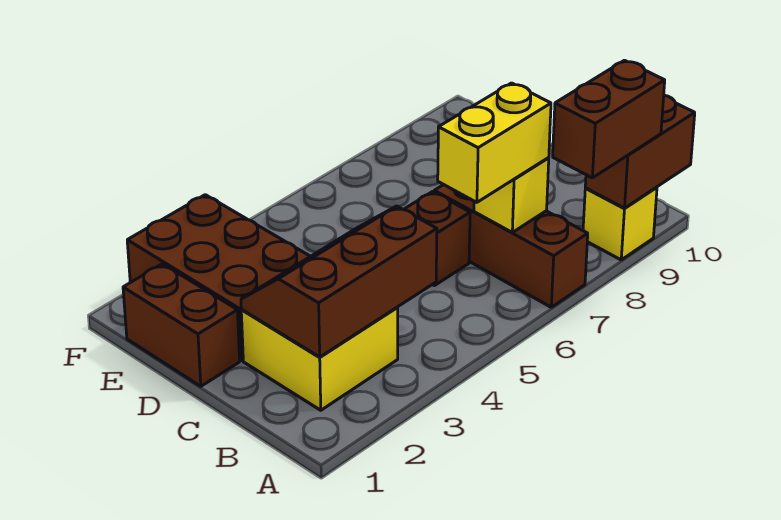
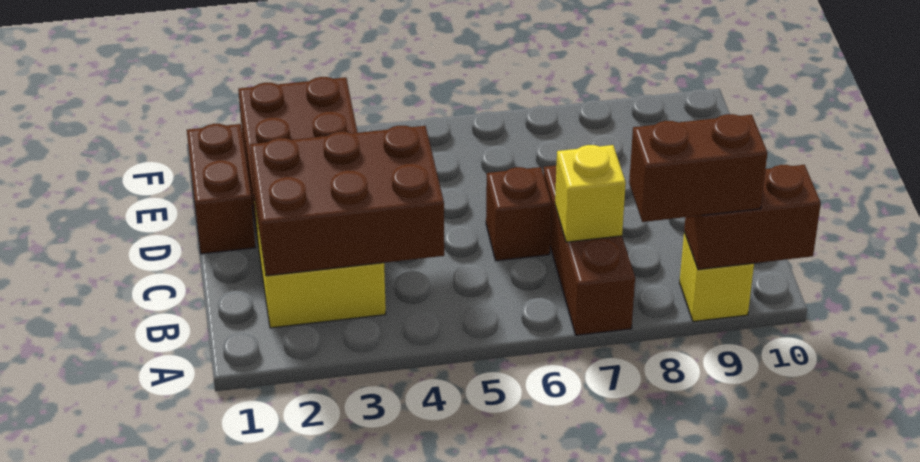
brown 2x3 slope [241,206,437,357] -> brown 2x3 brick [250,126,444,276]
yellow 1x2 brick [438,83,551,202] -> none

